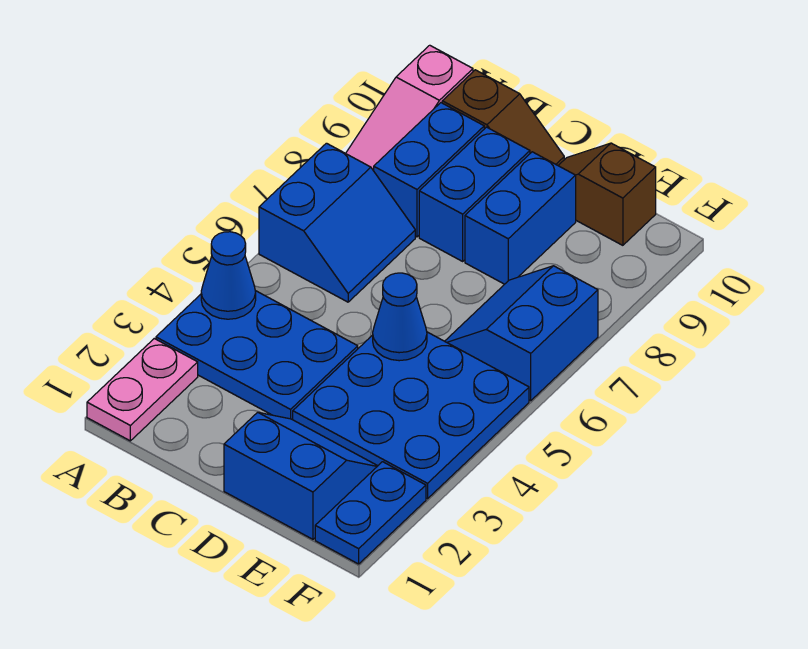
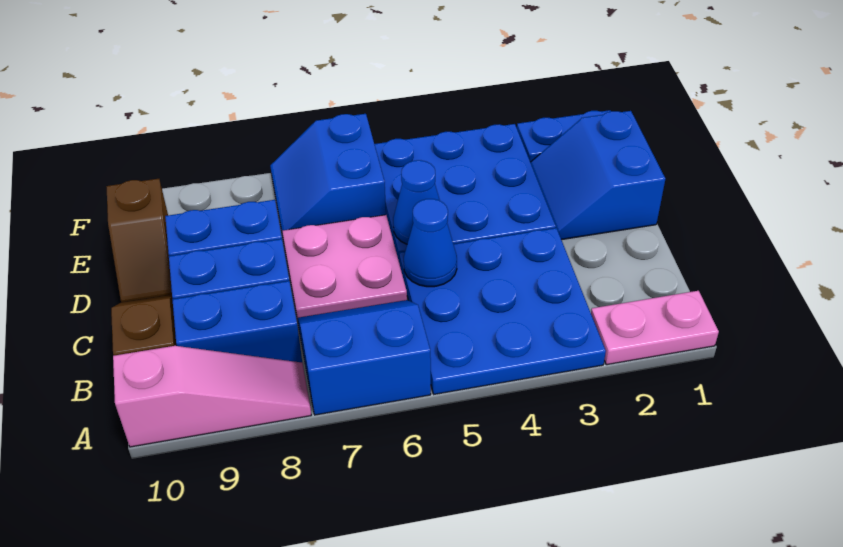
blue 2x3 plate [156,291,358,420] -> blue 3x3 plate [399,228,606,394]
blue 1x1 cone [201,232,256,319] -> blue 1x1 cone moved to [404,199,457,287]
none -> pink 2x2 plate [282,215,407,320]
blue 2x2 slope [445,266,598,401] -> blue 2x2 slope turned to [270,114,386,236]

